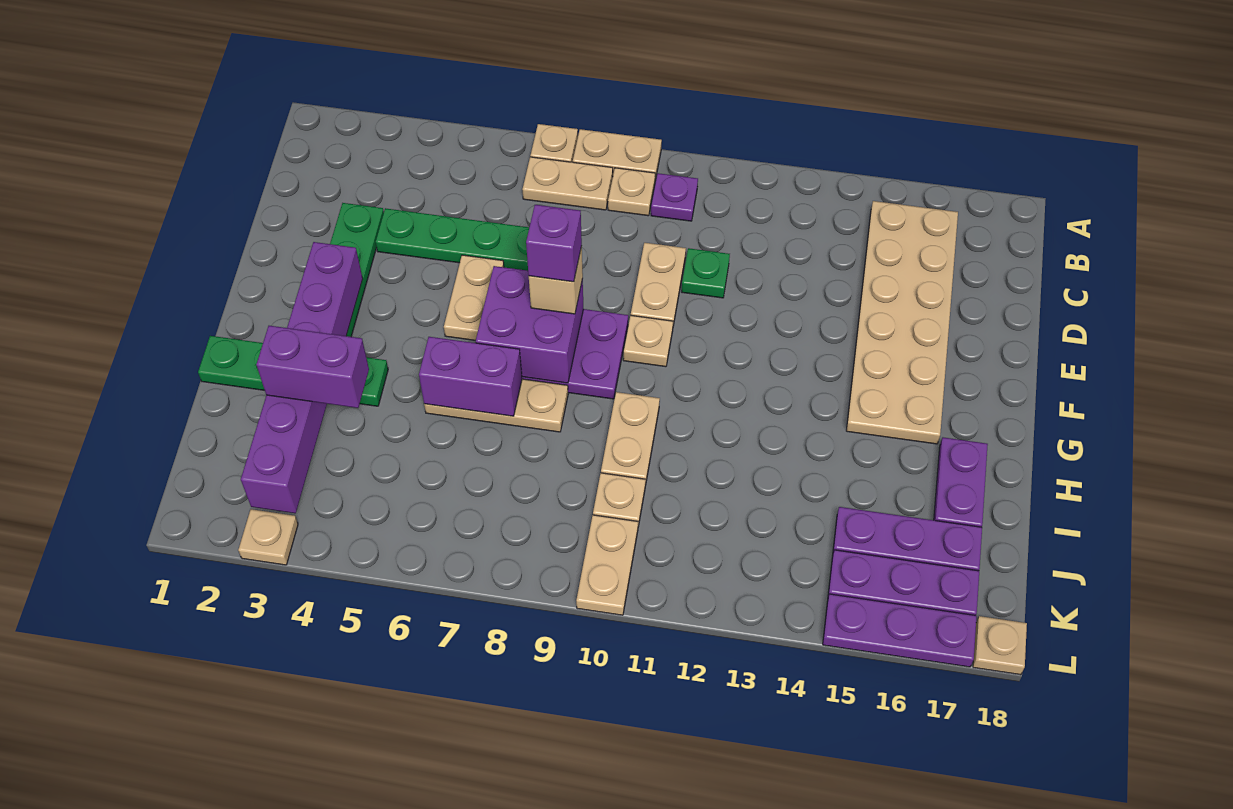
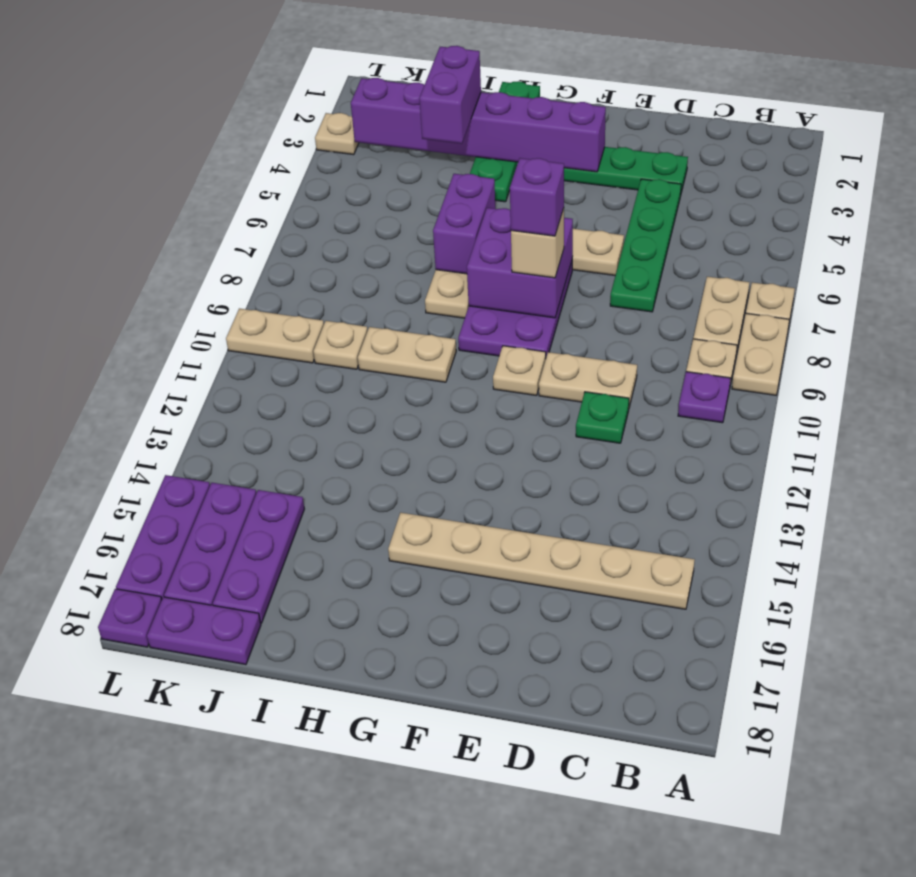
tan 2x6 plate [846,201,958,444] -> tan 1x6 plate [388,513,695,609]
purple 1x2 plate [934,437,988,527] -> purple 1x2 plate moved to [147,597,261,665]
tan 1x1 plate [973,616,1027,675] -> purple 1x1 plate [98,589,162,647]

